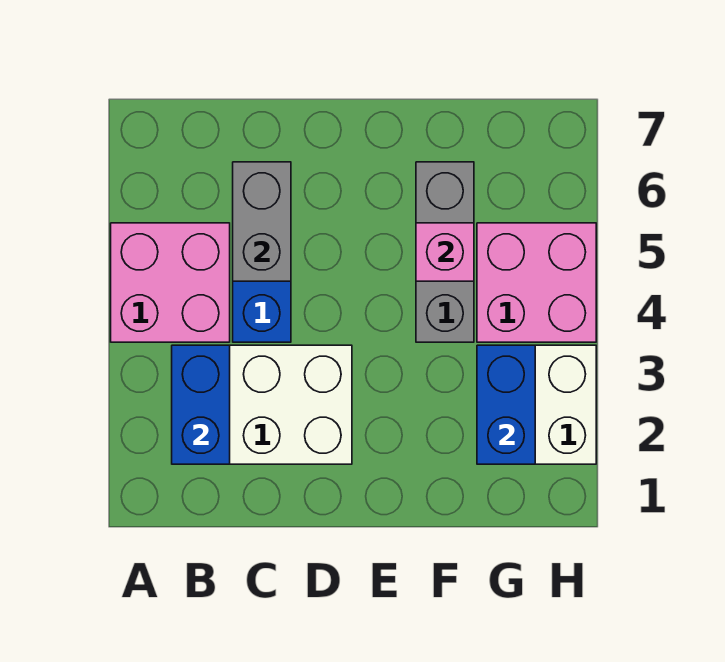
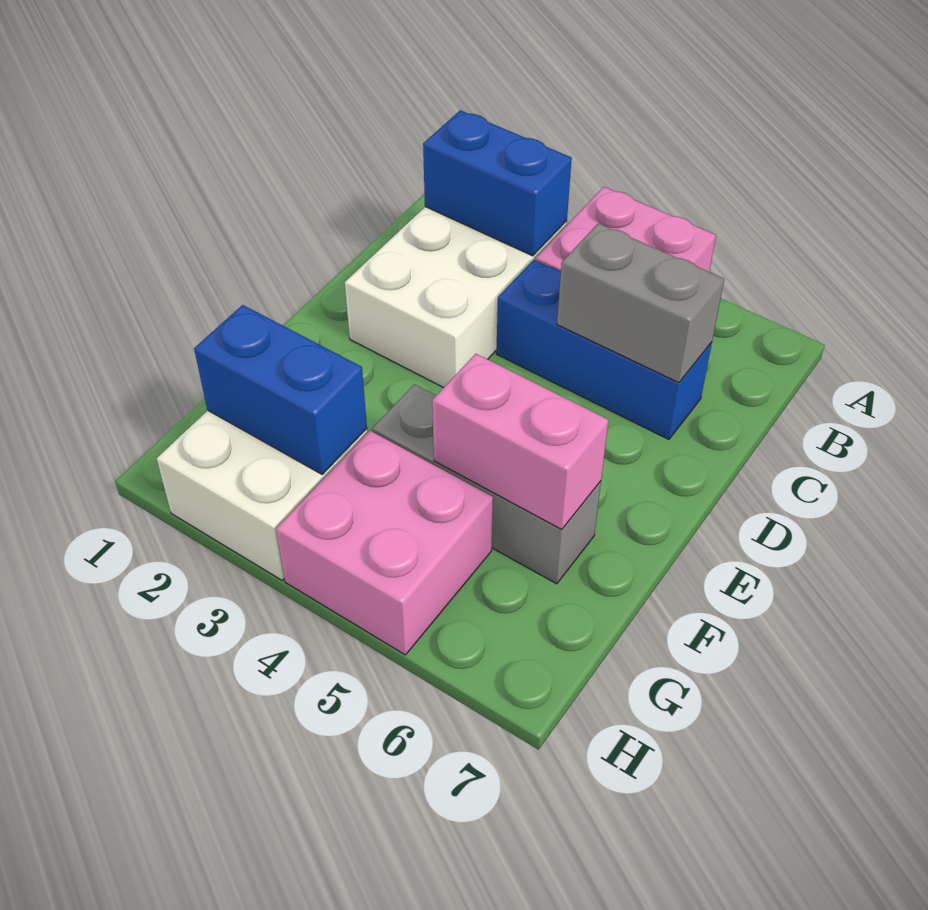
pink 1x1 brick [416,223,474,281] -> pink 1x2 brick [432,354,608,530]

